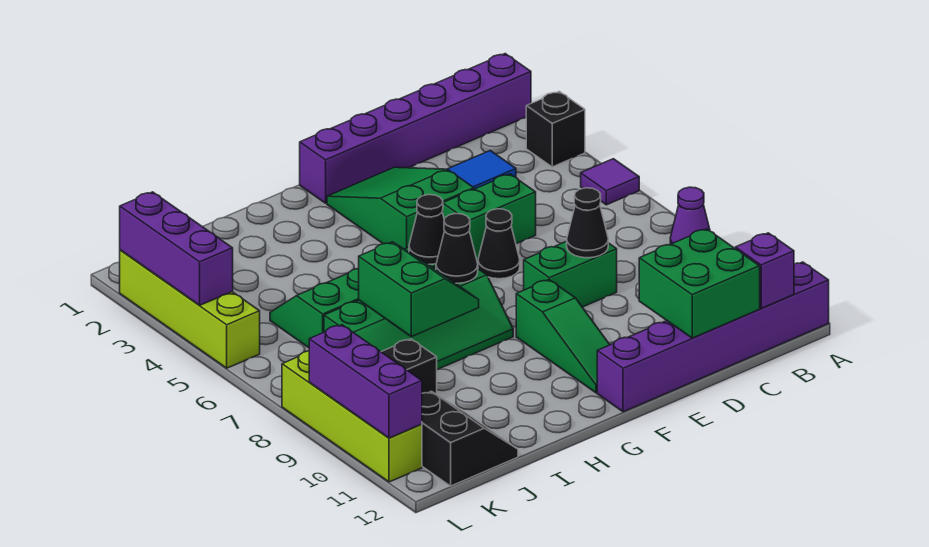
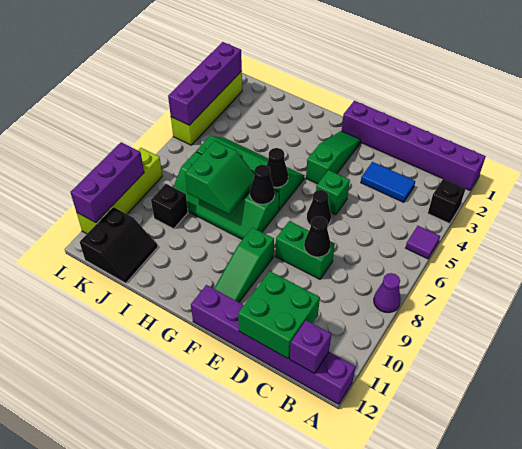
green 1x2 brick [443,174,536,260] -> green 1x1 brick [316,170,350,215]
green 2x3 slope [327,167,474,249] -> green 1x3 slope [306,131,361,184]
purple 1x3 brick [120,192,233,305] -> purple 1x4 brick [168,42,242,125]

